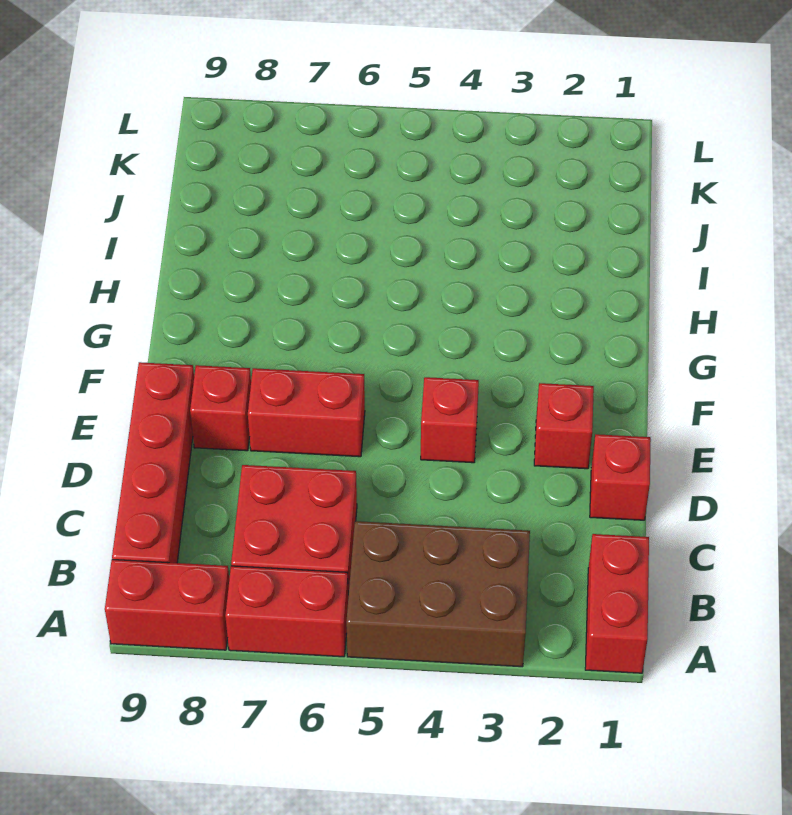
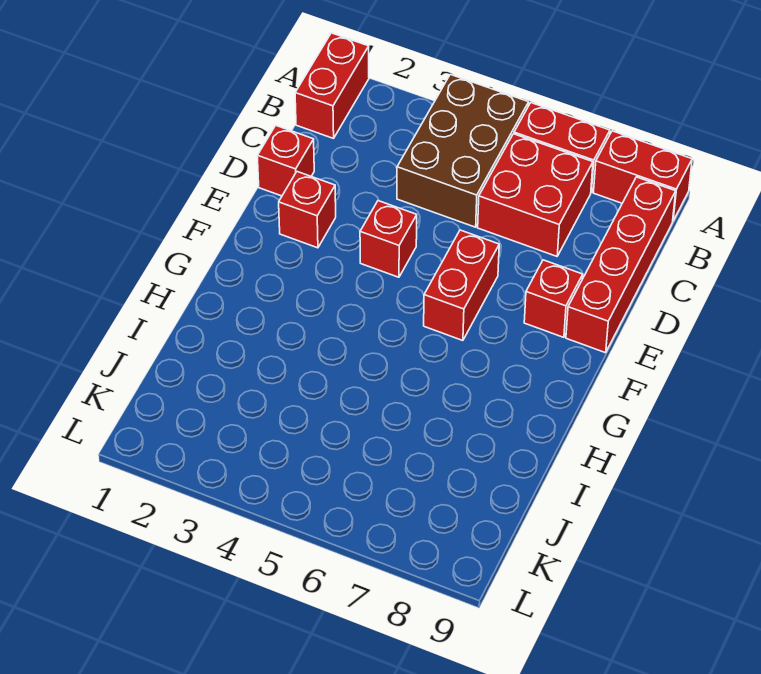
brown 2x3 brick [346,521,530,667] -> brown 2x3 brick turned to [397,74,529,227]
red 1x2 brick [248,368,365,457] -> red 1x2 brick turned to [424,230,499,341]

